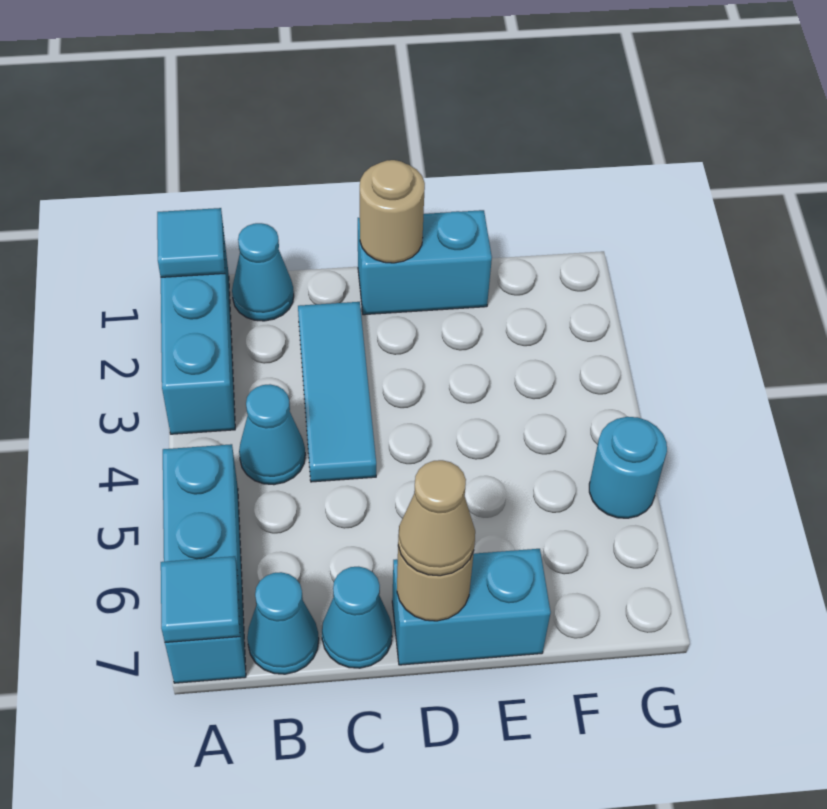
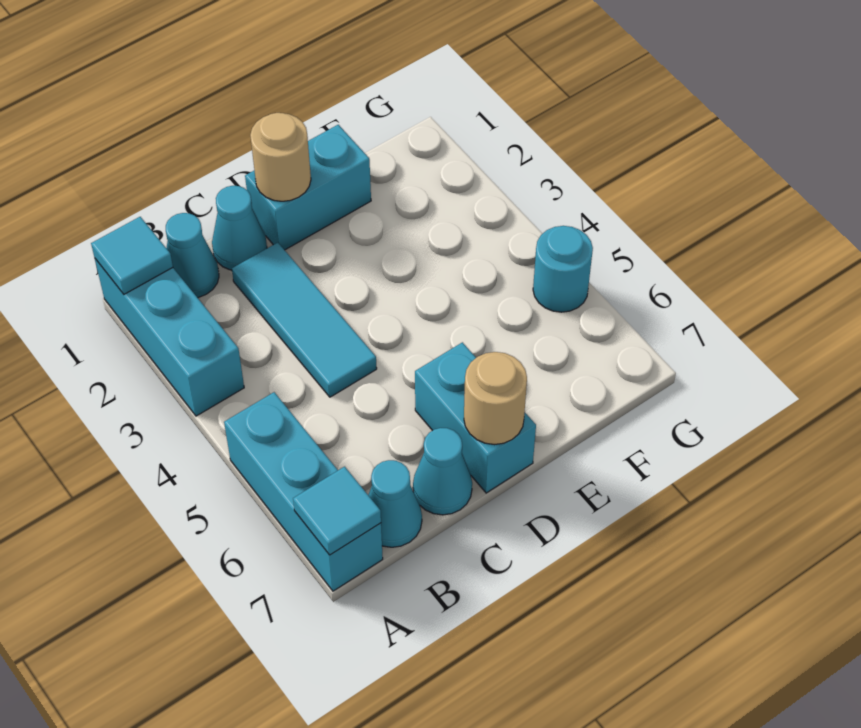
cyan 1x1 cone [239,384,305,485] -> cyan 1x1 cone moved to [212,186,267,270]
cyan 1x2 brick [392,549,551,665] -> cyan 1x2 brick turned to [415,342,536,493]
tan 1x1 cone [398,460,475,576] -> none

